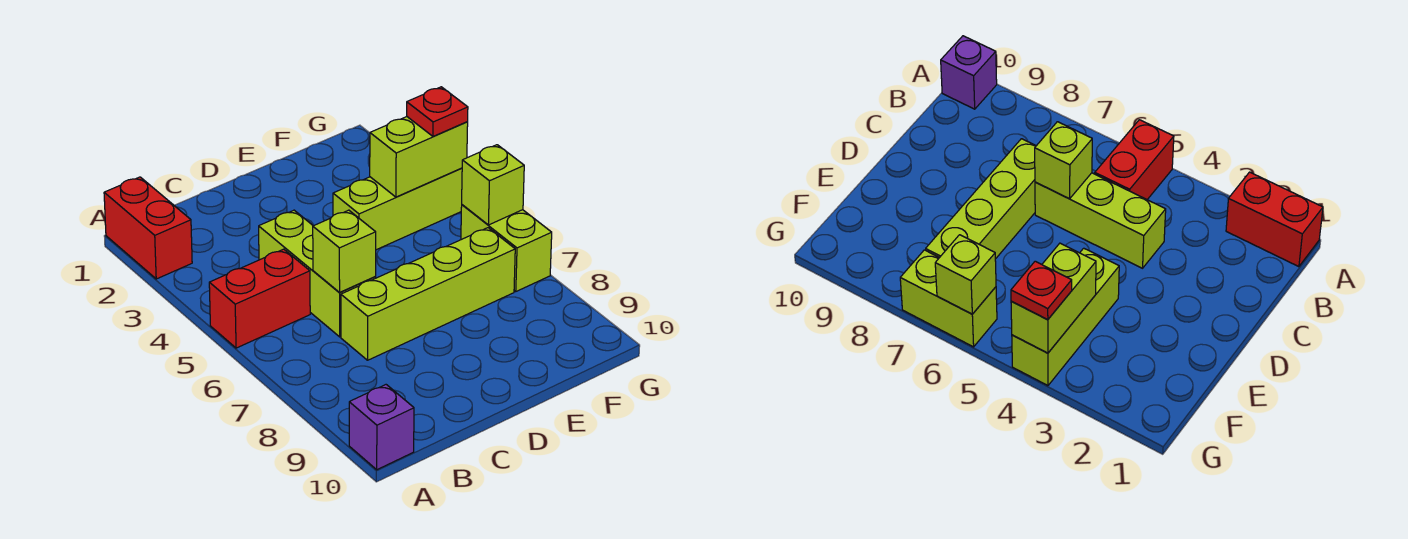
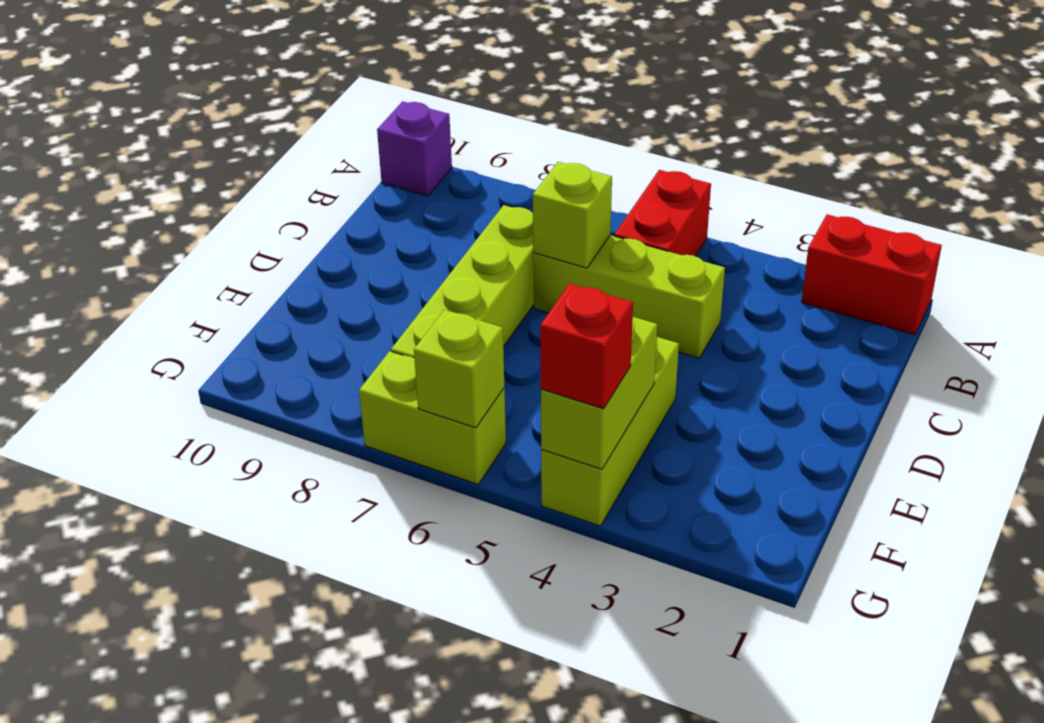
red 1x1 plate [407,87,468,137] -> red 1x1 brick [540,284,633,409]

